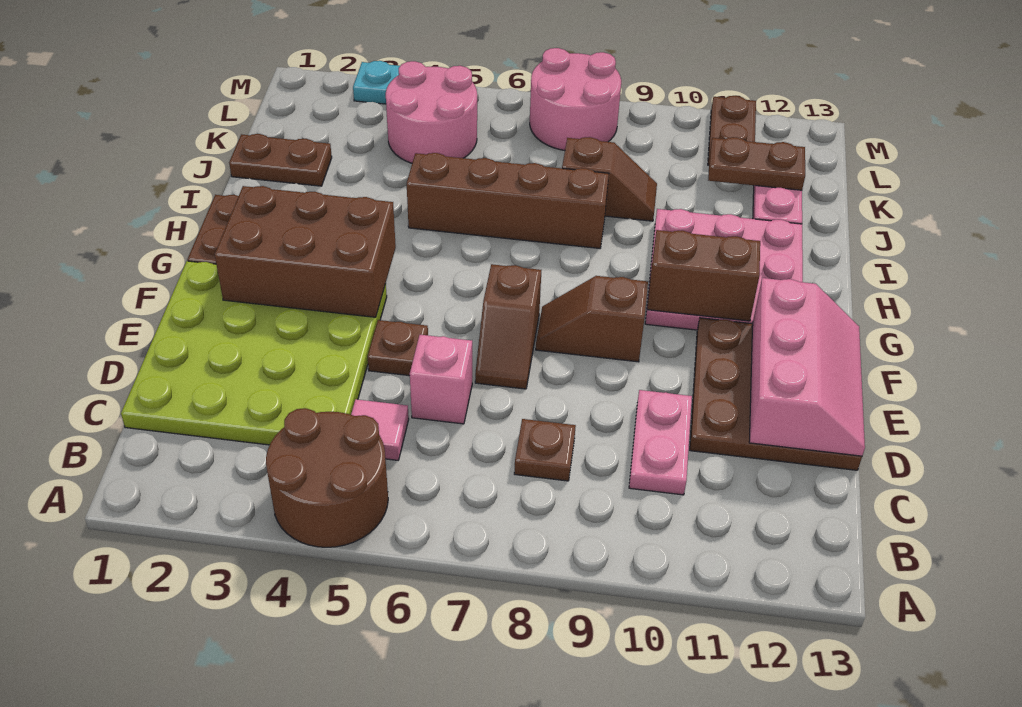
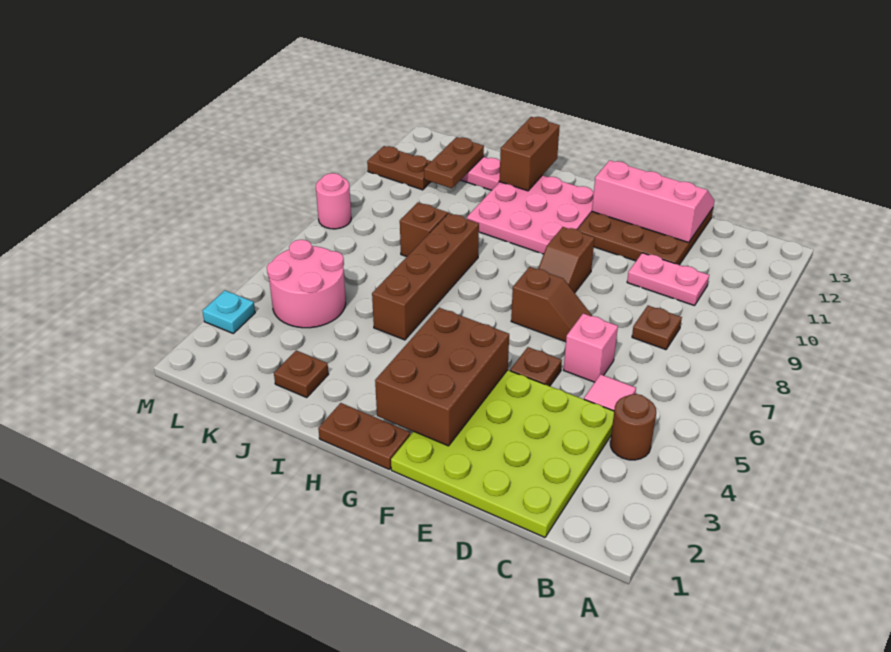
brown 2x2 round brick [266,408,388,547] -> brown 1x1 round brick [610,394,656,460]
brown 1x2 brick [647,230,760,321] -> brown 1x2 brick moved to [499,117,560,191]
brown 1x2 plate [229,134,332,186] -> brown 1x1 plate [274,350,329,398]
pink 2x2 round brick [530,48,621,150] -> pink 1x1 round brick [316,173,351,229]

